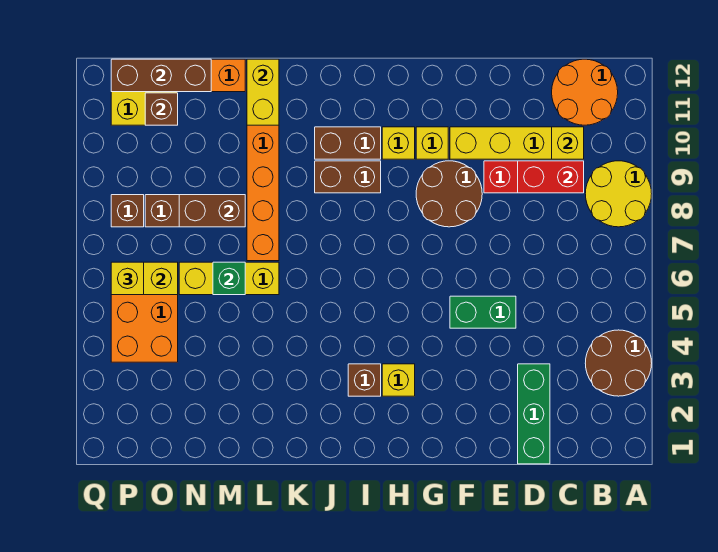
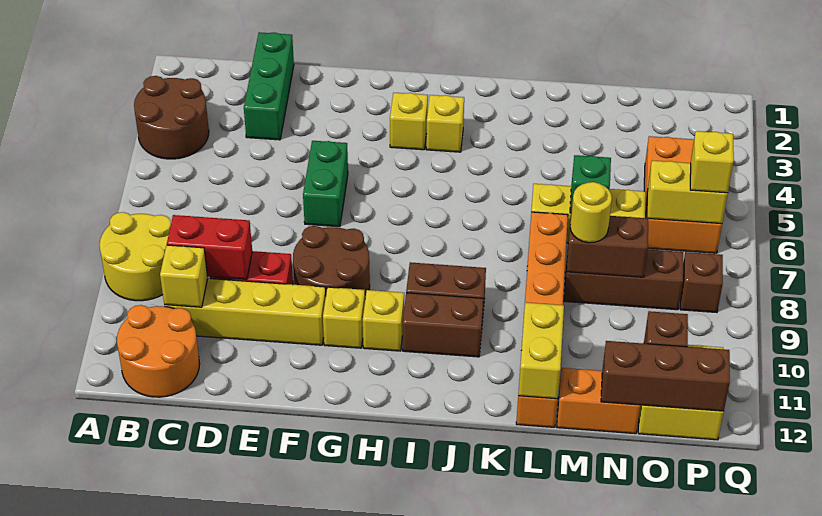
green 1x2 brick [450,296,516,328] -> green 1x2 brick turned to [303,141,348,227]
brown 1x1 brick [348,364,381,396] -> yellow 1x1 brick [426,95,464,152]
none -> yellow 1x1 round brick [570,182,612,243]

